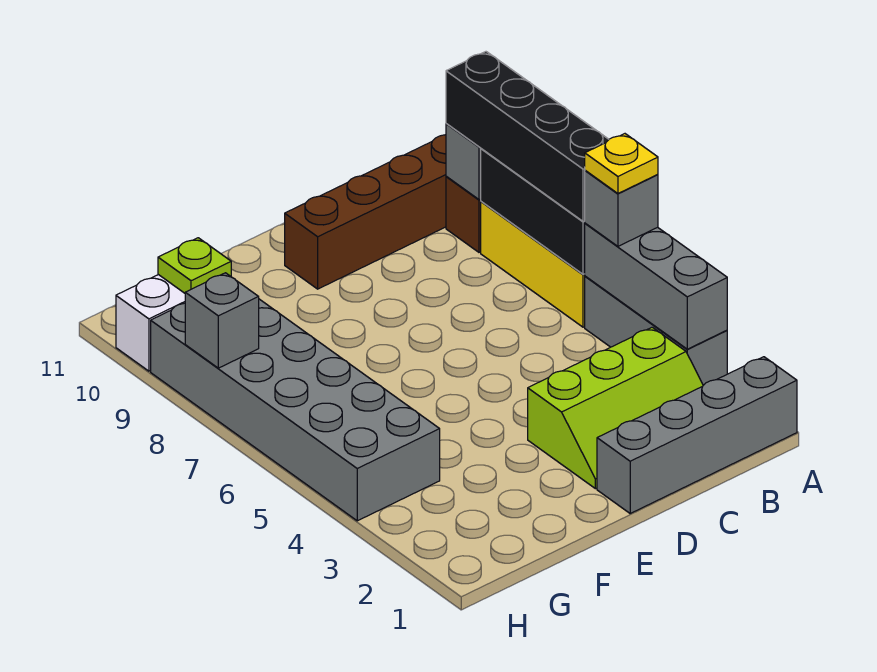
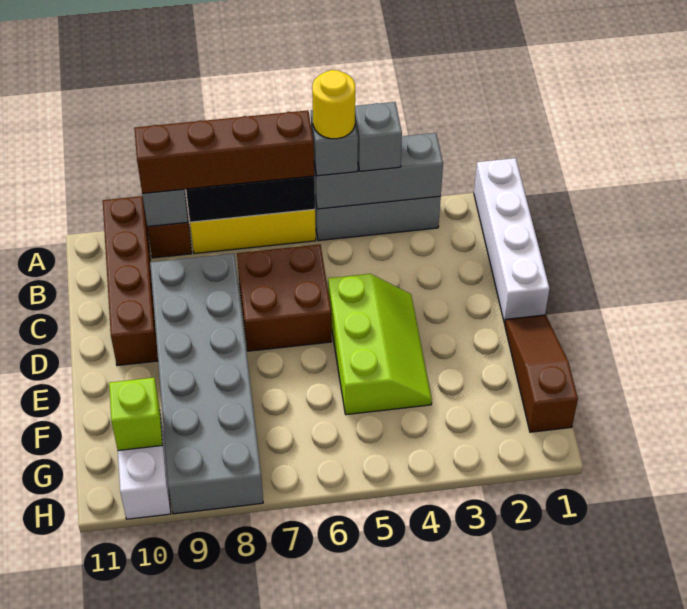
grey 1x4 brick [597,357,797,513] -> white 1x4 brick [474,158,549,323]
yellow 1x1 plate [585,134,658,193] -> yellow 1x1 round brick [312,70,355,139]
black 1x4 brick [446,52,609,222] -> brown 1x4 brick [134,110,314,194]
lime 2x3 slope [528,327,703,489] -> lime 2x3 slope moved to [328,274,432,415]
none -> brown 2x2 brick [237,244,332,351]
none -> brown 1x3 slope [505,315,578,432]
grey 2x6 brick [151,299,440,521] -> grey 2x6 brick turned to [150,253,263,514]
lime 1x1 plate [158,238,231,293] -> lime 1x1 brick [109,378,163,451]
grey 1x1 brick [185,273,259,368] -> grey 1x1 brick moved to [355,102,402,171]

